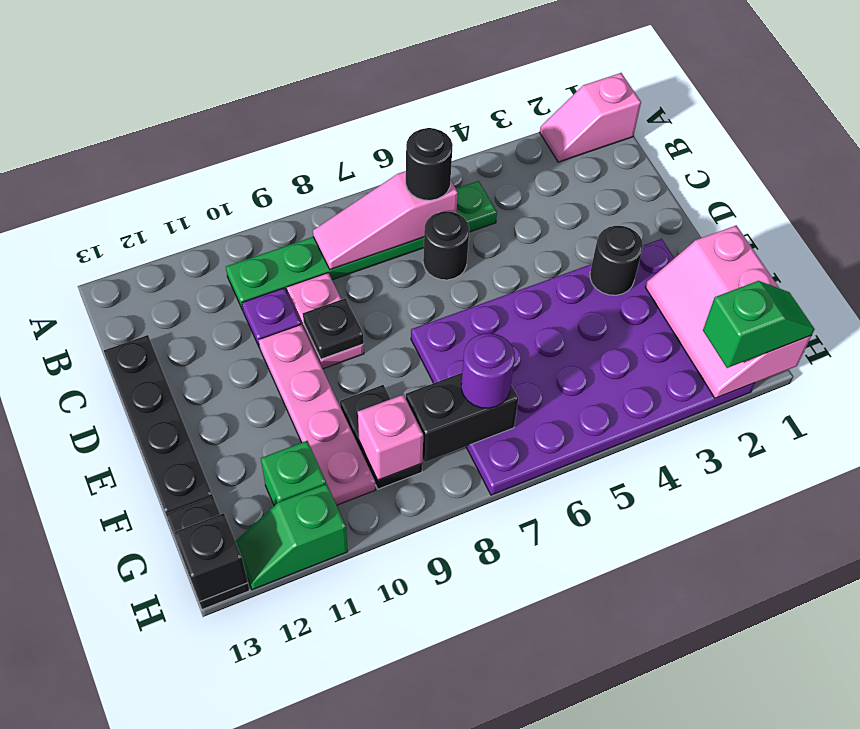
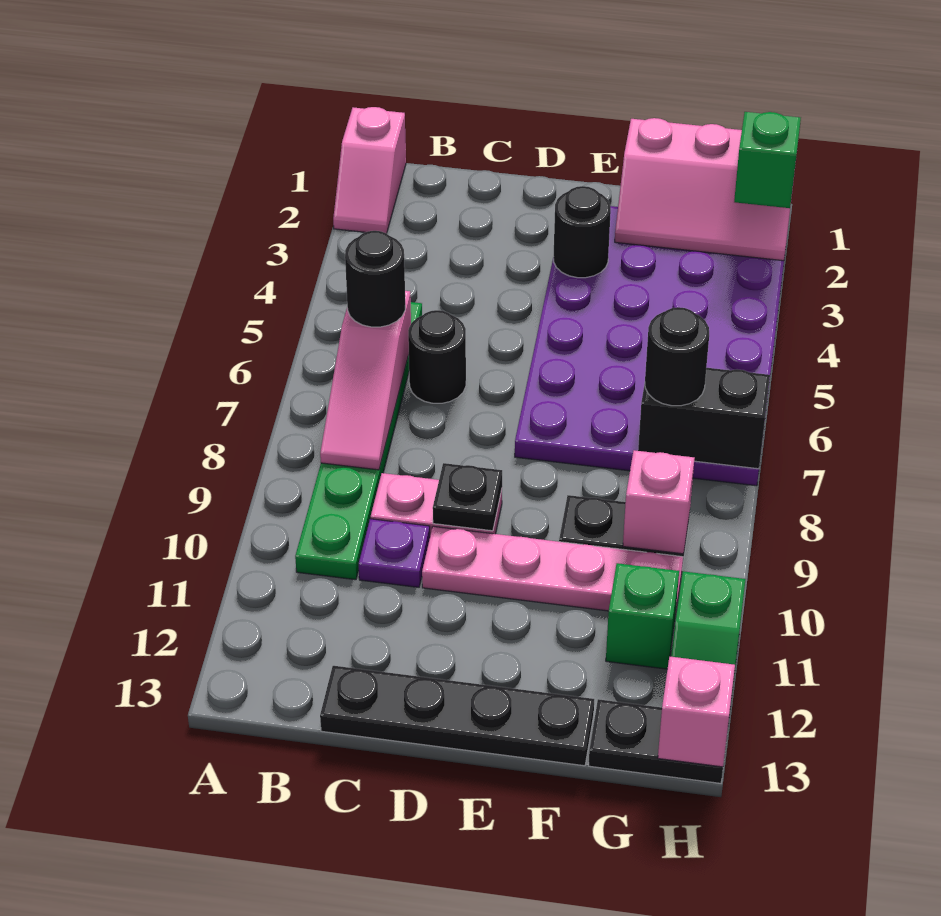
black 1x2 brick [406,373,518,462] -> black 1x2 brick turned to [638,368,770,469]
purple 1x1 round brick [461,333,515,408] -> black 1x1 round brick [645,307,709,406]
black 1x1 brick [174,513,248,602] -> pink 1x1 brick [658,656,735,767]

